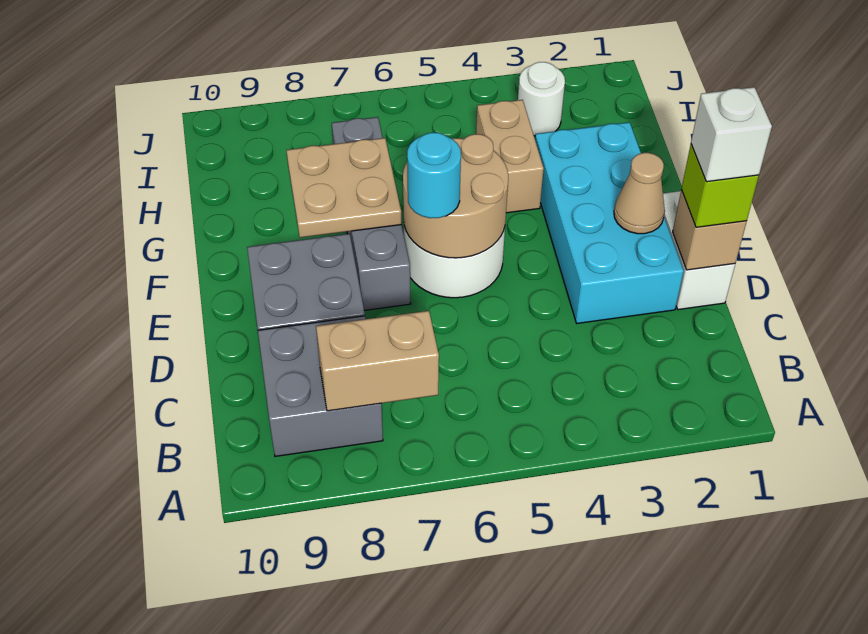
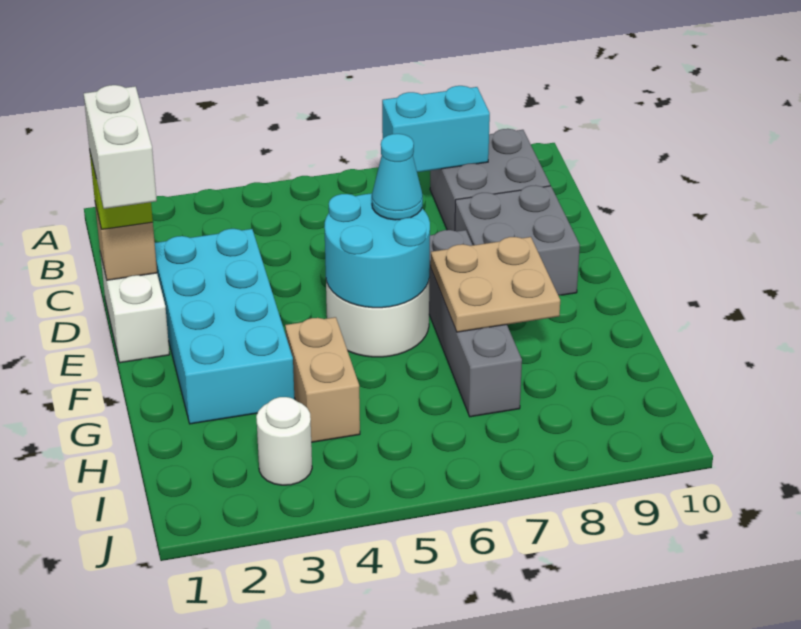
tan 1x2 brick [316,311,439,411] -> cyan 1x2 brick [382,86,490,172]
white 1x1 brick [691,87,772,182] -> white 1x2 brick [84,85,157,209]
tan 1x1 cone [614,153,665,234] -> none
tan 2x2 round brick [403,134,508,258] -> cyan 2x2 round brick [324,193,430,308]
cyan 1x1 round brick [407,133,461,218] -> cyan 1x1 cone [372,134,423,220]

